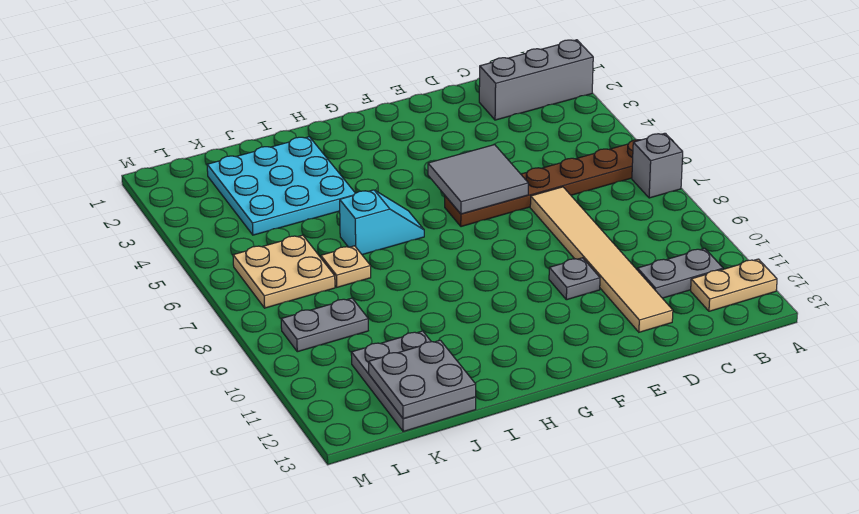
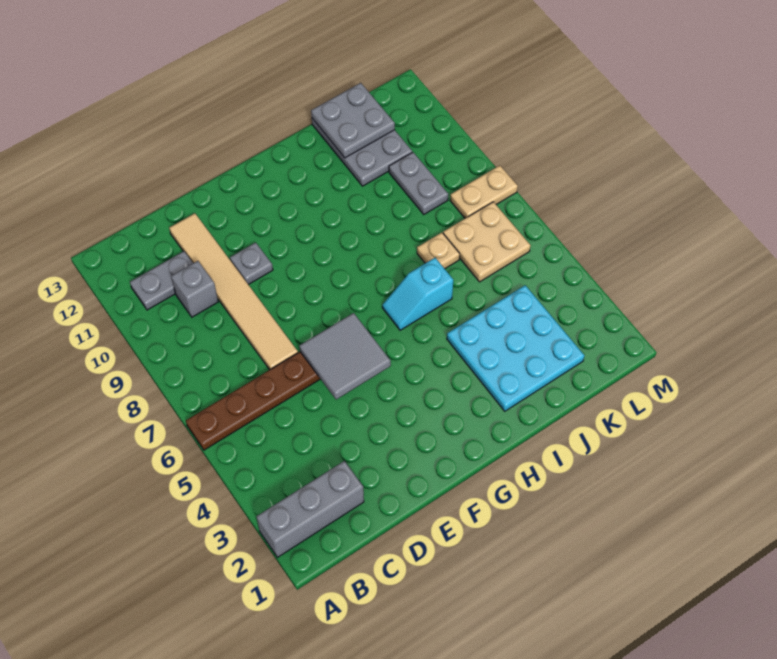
grey 1x1 brick [632,133,683,198] -> grey 1x1 brick moved to [171,261,218,317]
tan 1x2 plate [691,259,777,311] -> tan 1x2 plate moved to [450,165,518,218]
grey 1x2 plate [281,298,368,352] -> grey 1x2 plate turned to [389,152,448,214]

